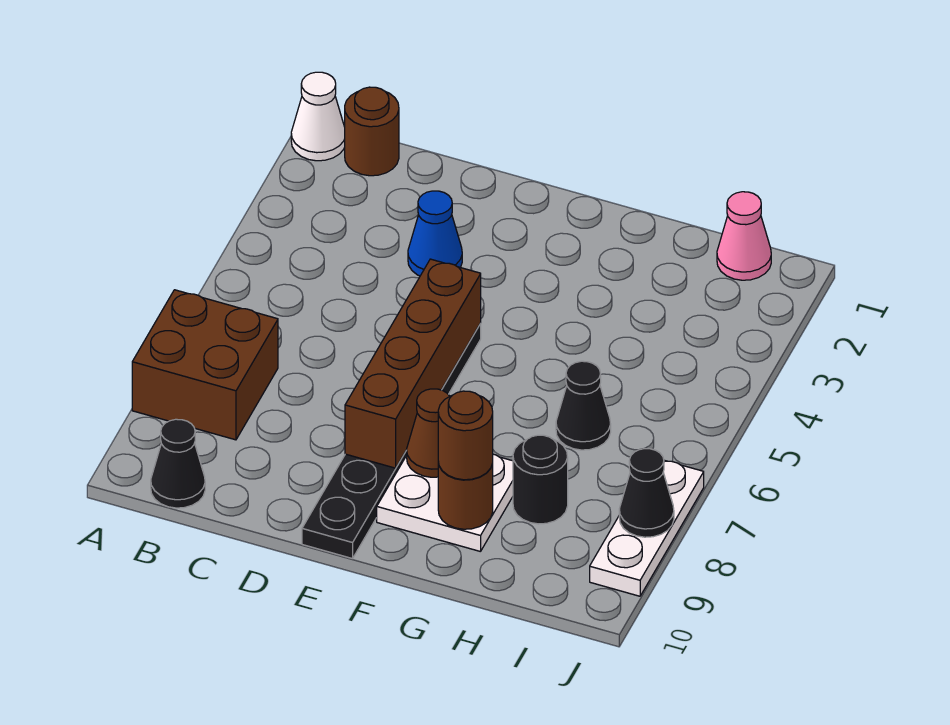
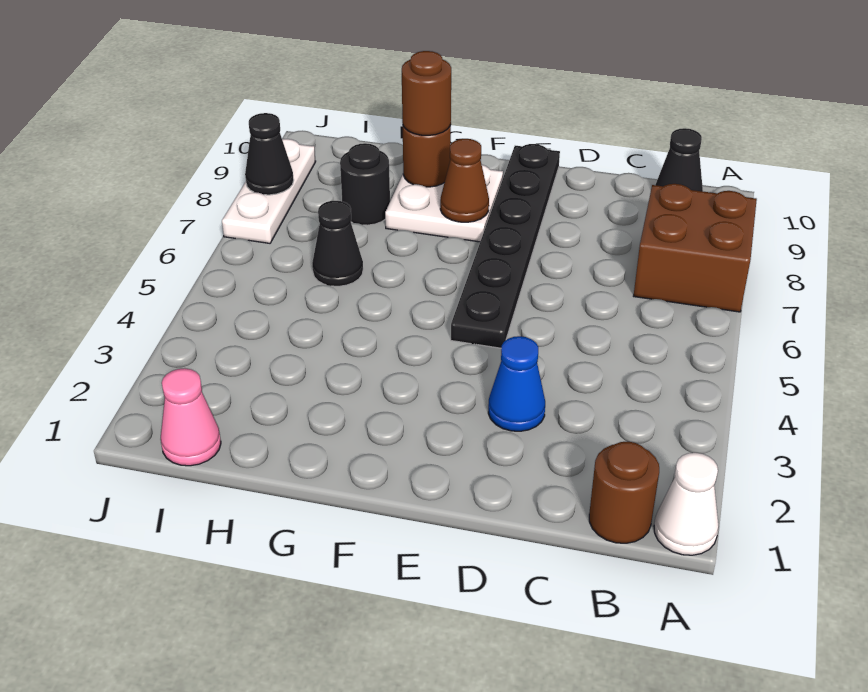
brown 1x4 brick [345,259,481,468] -> none

